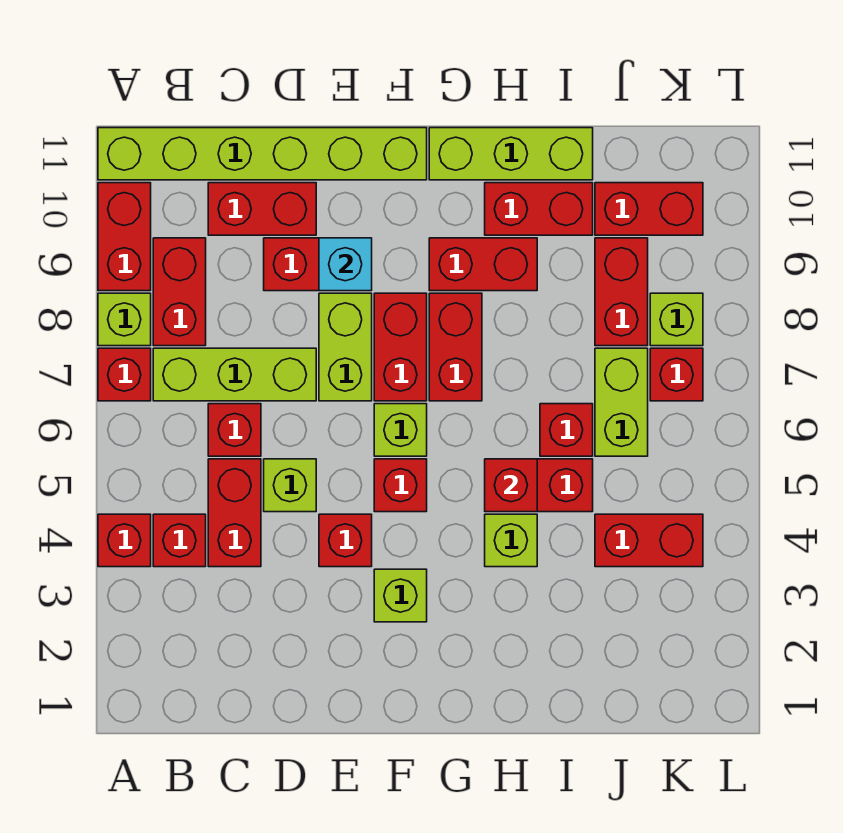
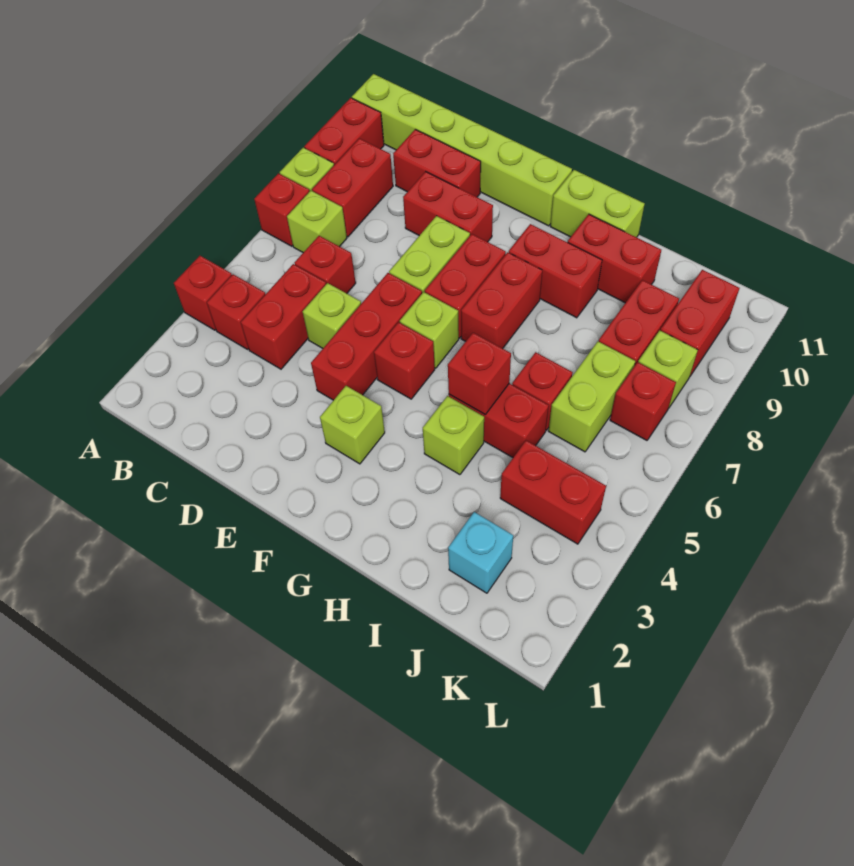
lime 1x3 brick [153,348,316,401] -> lime 1x1 brick [287,191,347,252]
red 1x1 brick [319,514,372,567] -> red 1x3 brick [311,273,422,400]
cyan 1x1 brick [319,238,372,291] -> cyan 1x1 brick moved to [448,512,513,593]
lime 1x3 brick [429,128,593,180] -> lime 1x2 brick [550,170,645,237]
red 1x2 brick [595,183,703,235] -> red 1x2 brick turned to [660,270,739,376]

